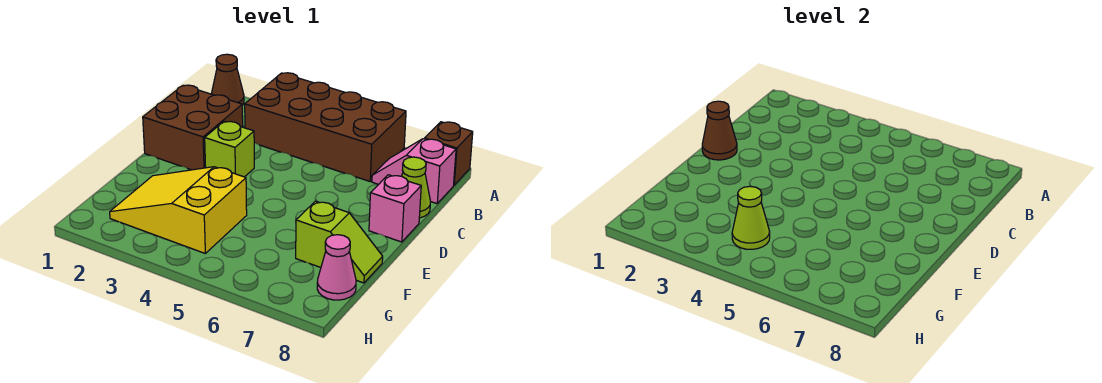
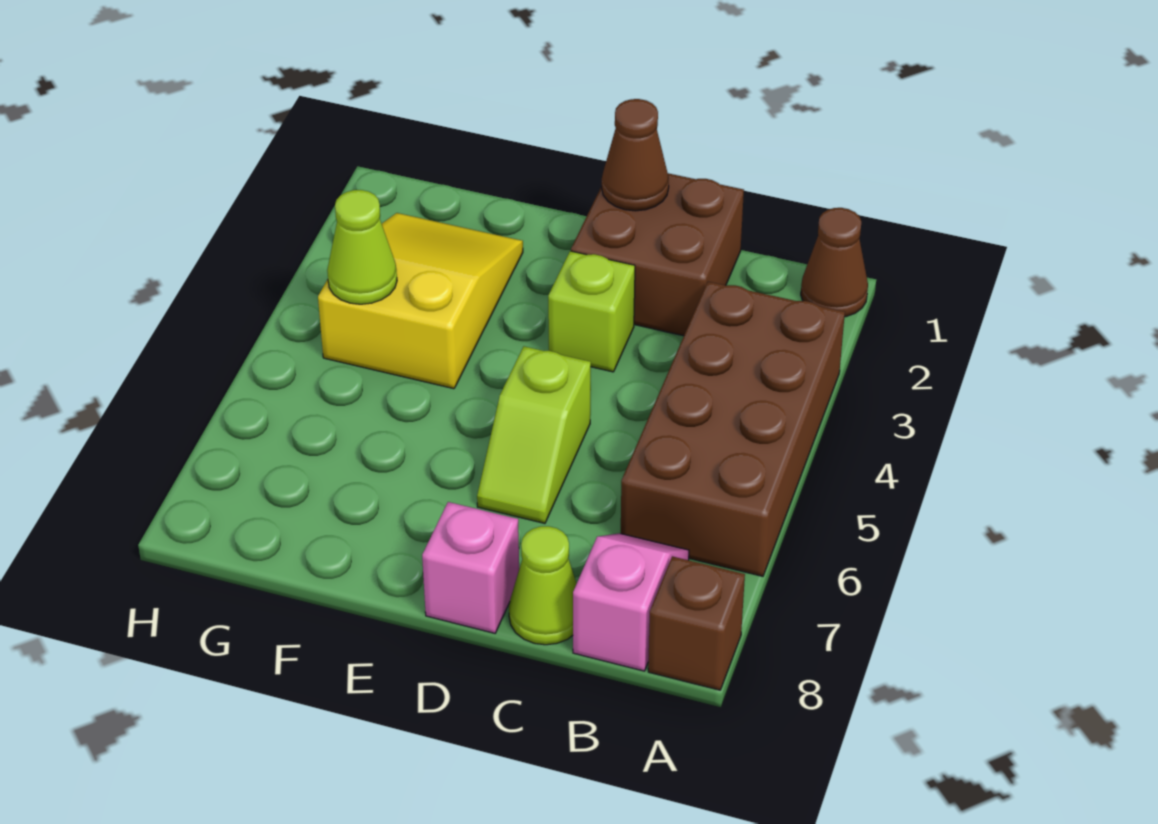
lime 1x2 slope [296,201,383,283] -> lime 1x2 slope moved to [477,346,591,523]
pink 1x1 cone [317,235,356,300] -> none

